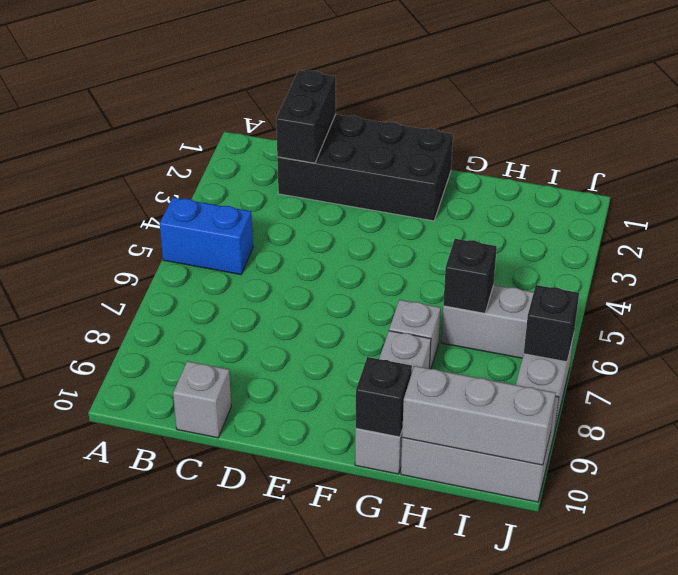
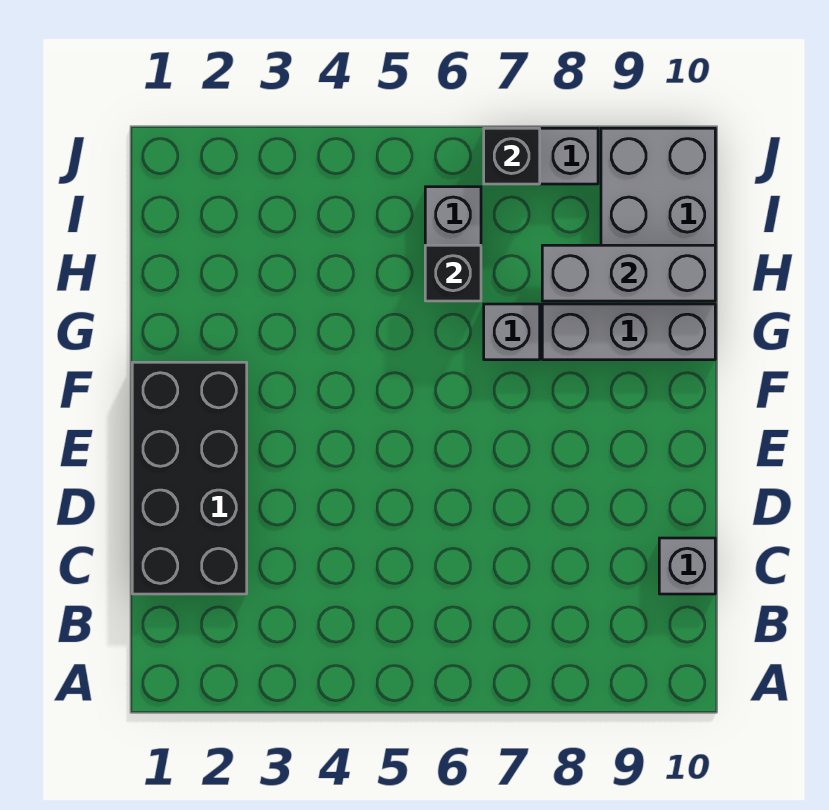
blue 1x2 brick [160,197,253,275] -> none
black 1x2 brick [276,70,336,163] -> none
black 1x1 brick [356,357,412,437] -> none
grey 1x3 brick [402,366,555,465] -> grey 1x3 brick turned to [542,245,715,301]

